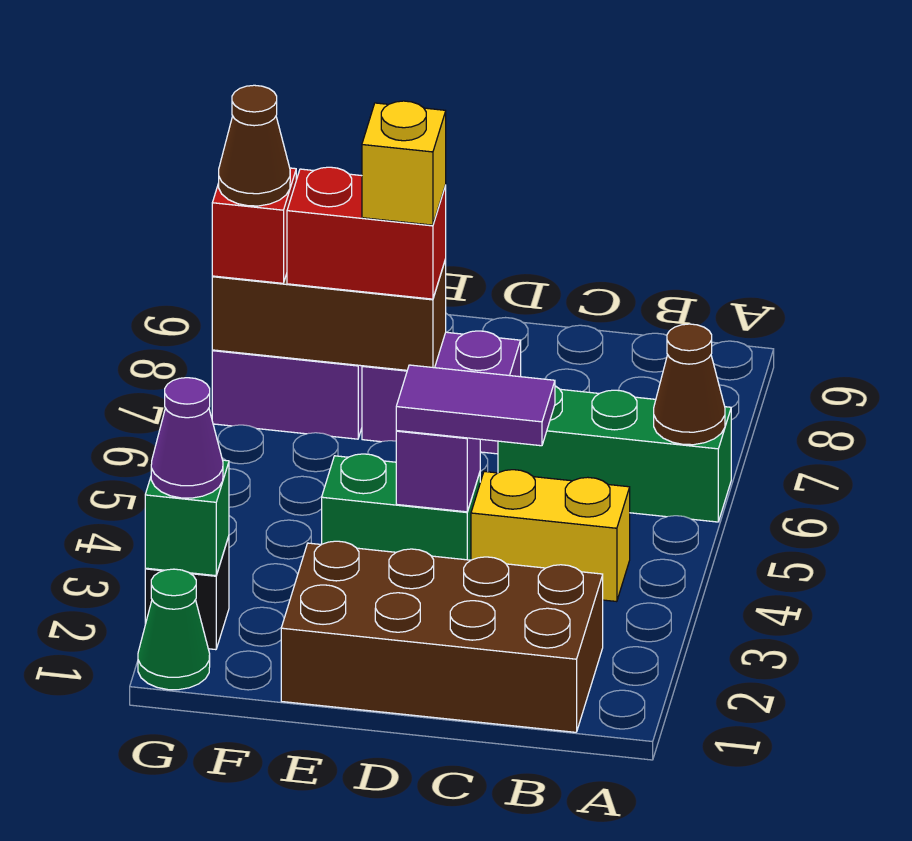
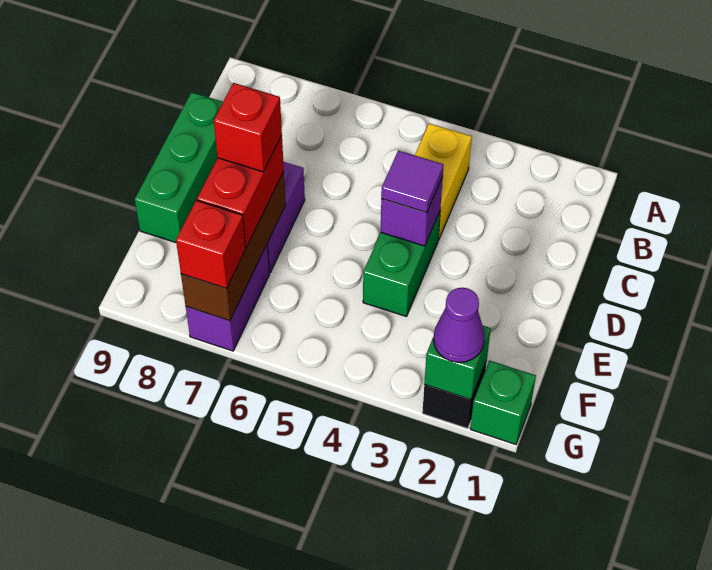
green 1x3 brick [498,386,731,522] -> green 1x3 brick moved to [135,92,223,243]
brown 1x1 cone [654,324,725,445] -> none
brown 2x4 brick [281,541,603,732] -> none
purple 1x2 tile [396,365,555,446] -> purple 1x1 tile [381,150,444,213]
yellow 1x1 brick [362,101,446,225] -> red 1x1 brick [214,83,282,172]
green 1x1 cone [138,569,210,690] -> green 1x1 brick [470,360,536,445]
brown 1x1 cone [219,85,290,206] -> none

